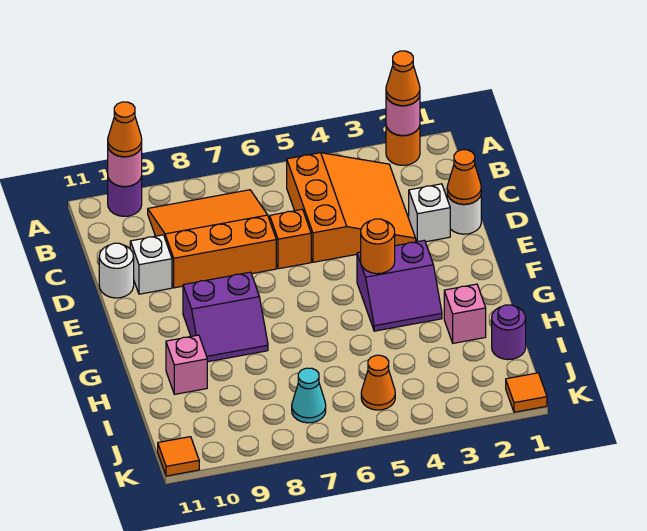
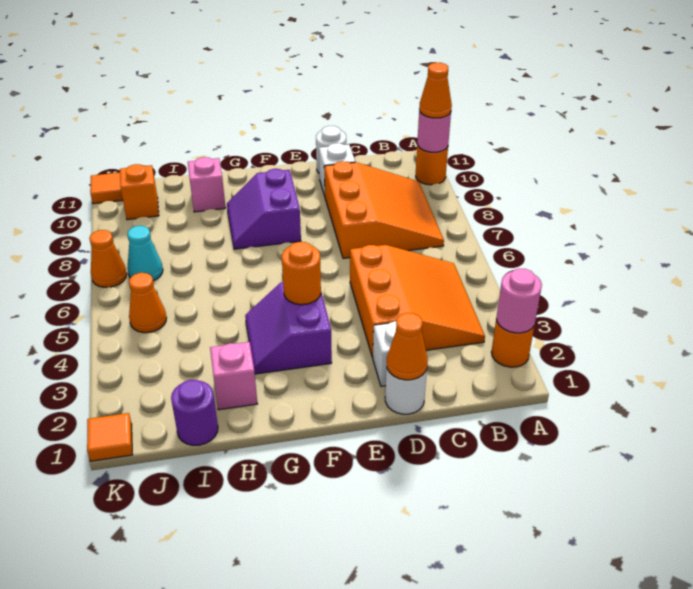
orange 1x1 cone [386,51,420,106] -> orange 1x1 cone moved to [89,230,127,287]
purple 1x1 round brick [108,177,142,216] -> orange 1x1 round brick [416,144,448,185]
orange 3x3 slope [287,153,416,262] -> orange 3x3 slope turned to [350,245,485,357]
orange 1x1 brick [270,209,311,269] -> orange 1x1 brick moved to [120,164,159,220]

